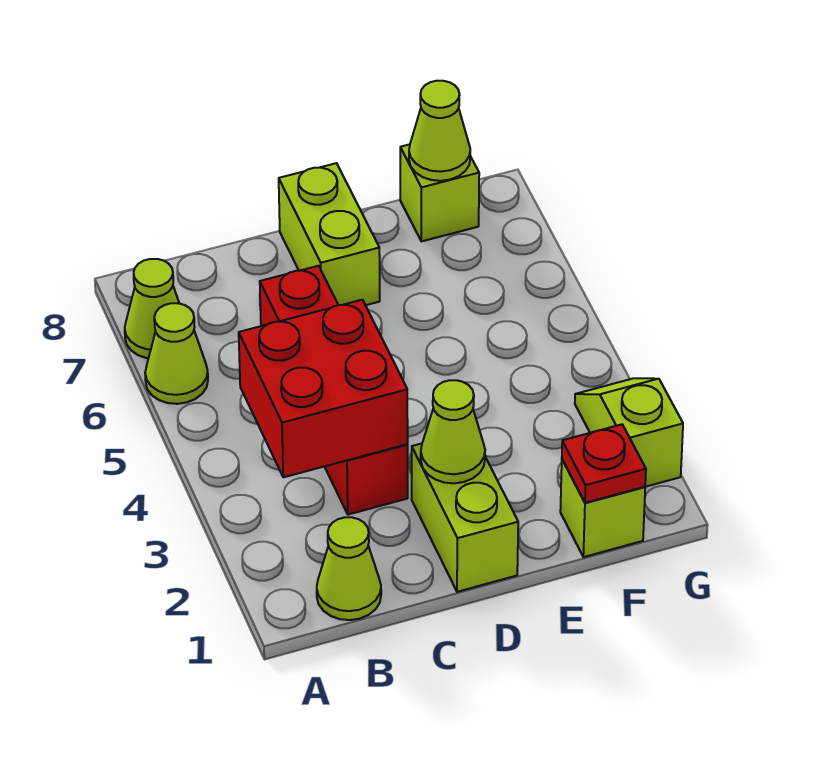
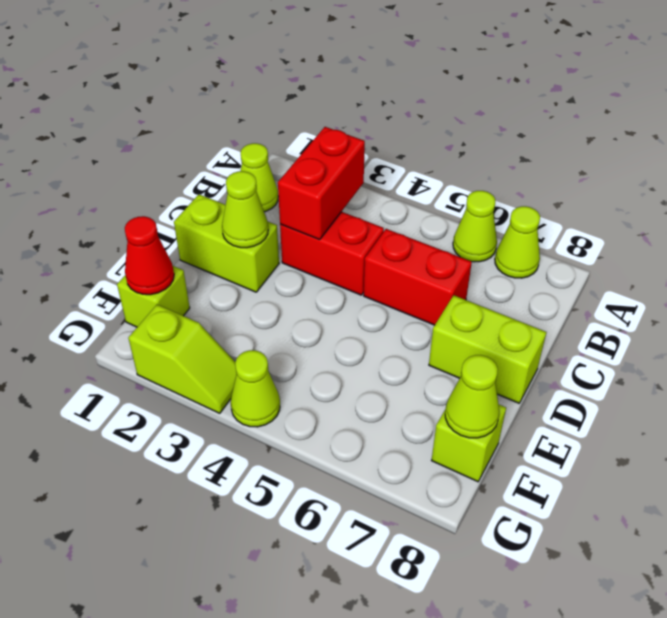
red 2x2 brick [239,300,408,477] -> red 1x2 brick [278,127,365,240]
red 1x1 plate [562,424,646,503] -> red 1x1 cone [125,216,174,295]
none -> lime 1x1 cone [231,350,280,427]

